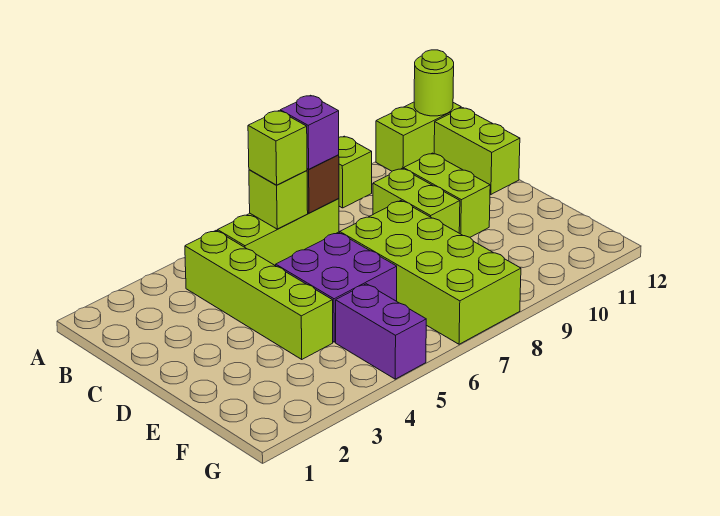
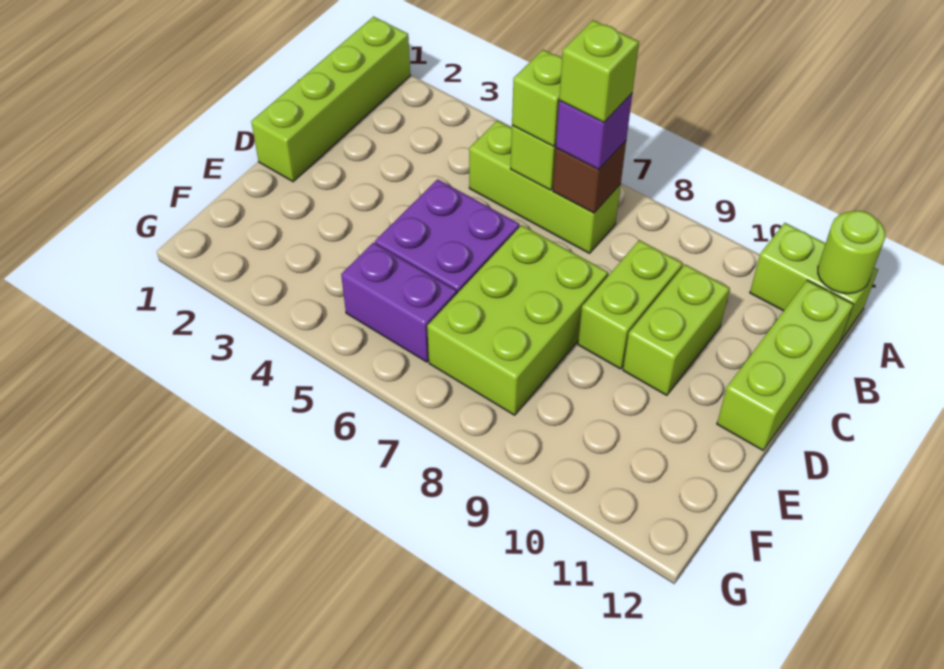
lime 1x1 brick [339,136,372,208] -> lime 1x1 brick moved to [559,20,639,122]
lime 1x4 brick [185,231,333,359] -> lime 1x4 brick moved to [251,17,410,182]
lime 1x2 brick [434,108,520,194] -> lime 1x3 brick [717,280,854,450]
lime 2x4 brick [340,201,521,344] -> lime 2x3 brick [427,225,608,415]
purple 1x2 brick [336,284,426,379] -> purple 1x2 brick turned to [341,243,457,362]

